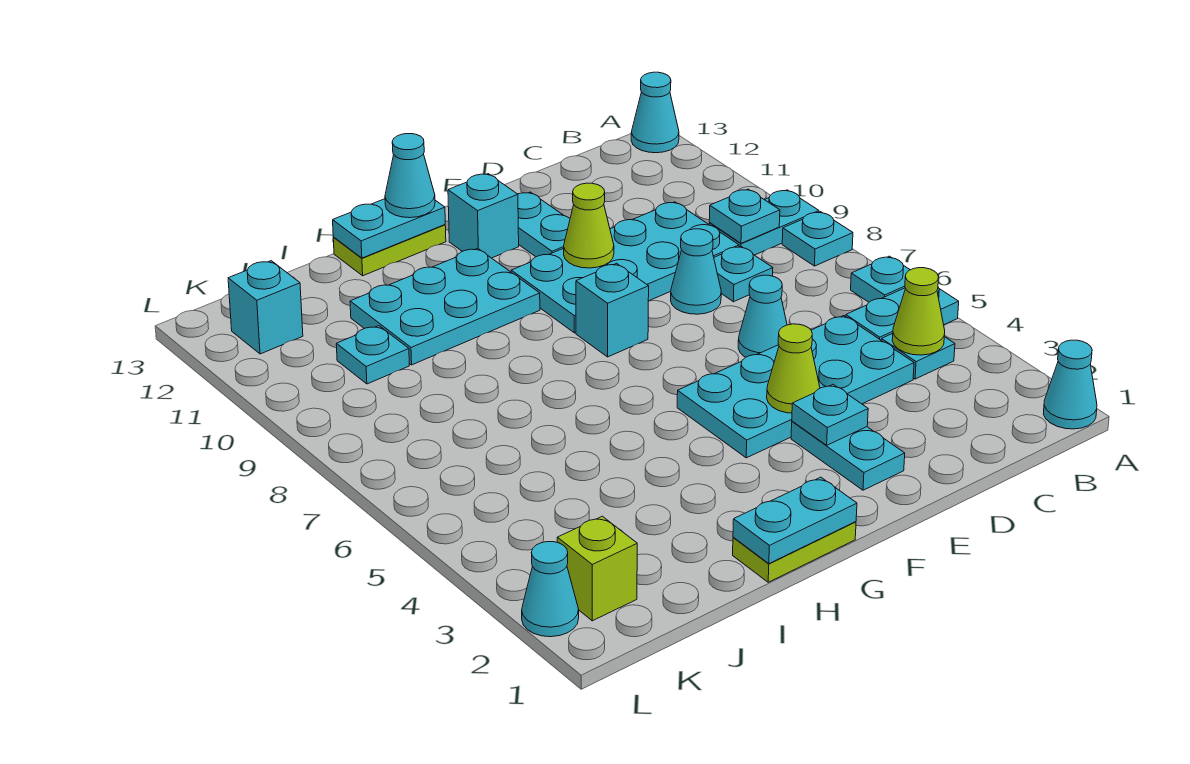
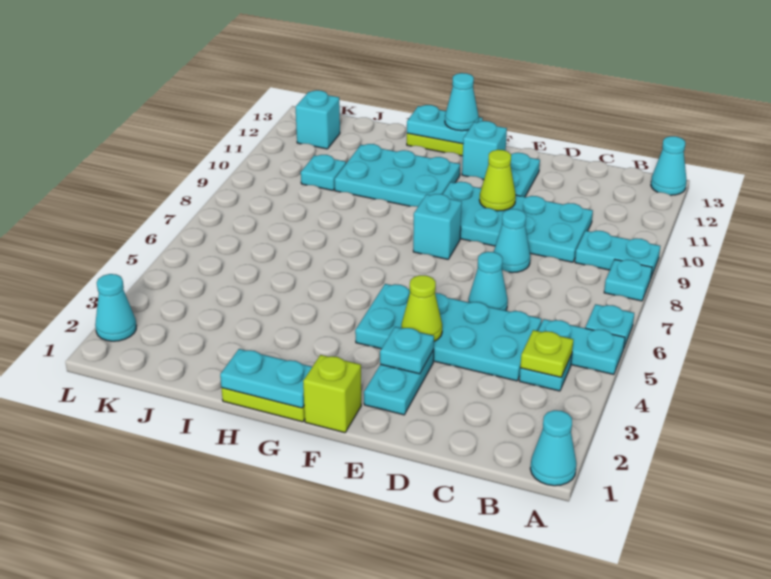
lime 1x1 cone [892,268,945,355] -> lime 1x1 plate [520,330,573,377]
cyan 1x1 plate [709,189,780,243] -> none
cyan 1x1 plate [714,246,773,302] -> none
lime 1x1 brick [557,516,637,621] -> lime 1x1 brick moved to [303,355,361,433]

